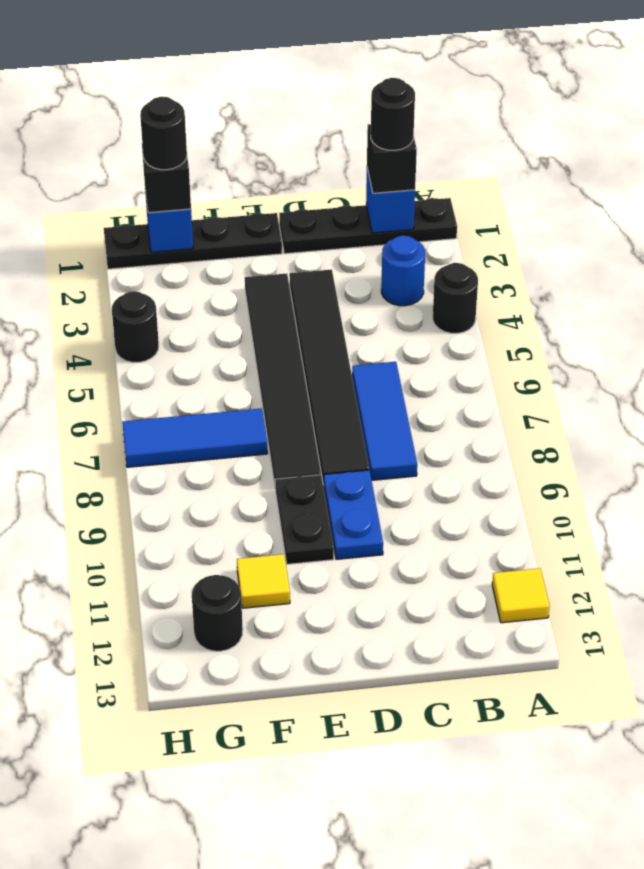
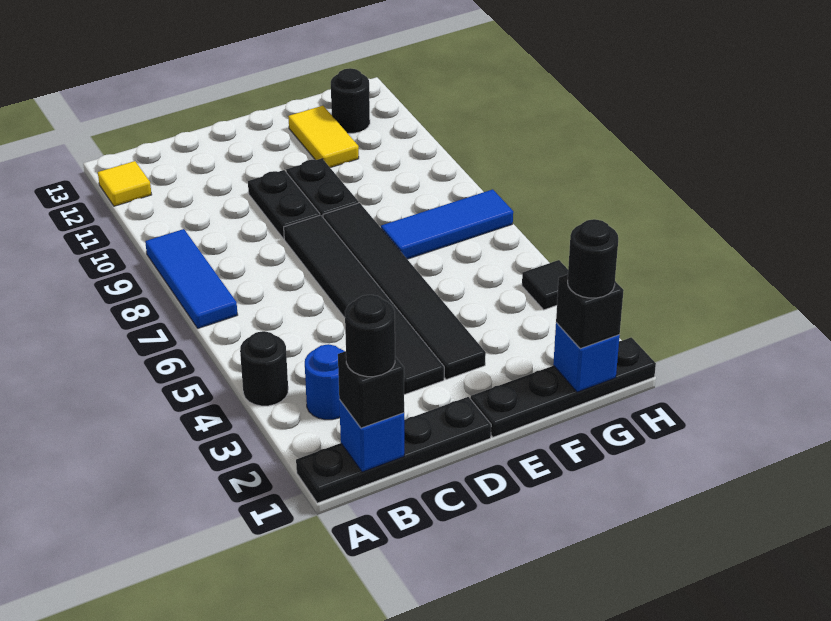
blue 1x3 tile [352,362,417,480] -> blue 1x3 tile moved to [145,229,238,328]
blue 1x2 plate [324,470,383,559] -> black 1x2 plate [248,170,320,239]
yellow 1x1 tile [237,554,290,608] -> yellow 1x2 tile [288,106,359,168]
black 1x1 round brick [112,291,159,362] -> black 1x1 tile [522,260,568,310]

